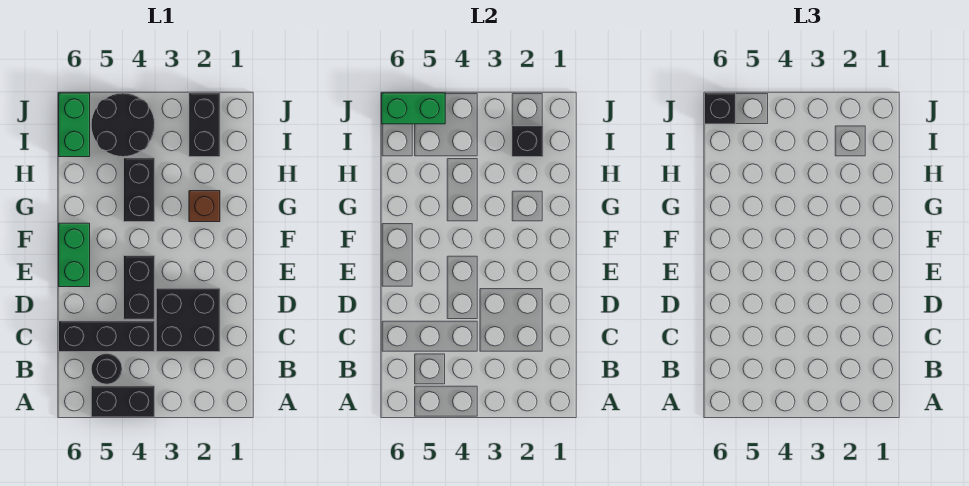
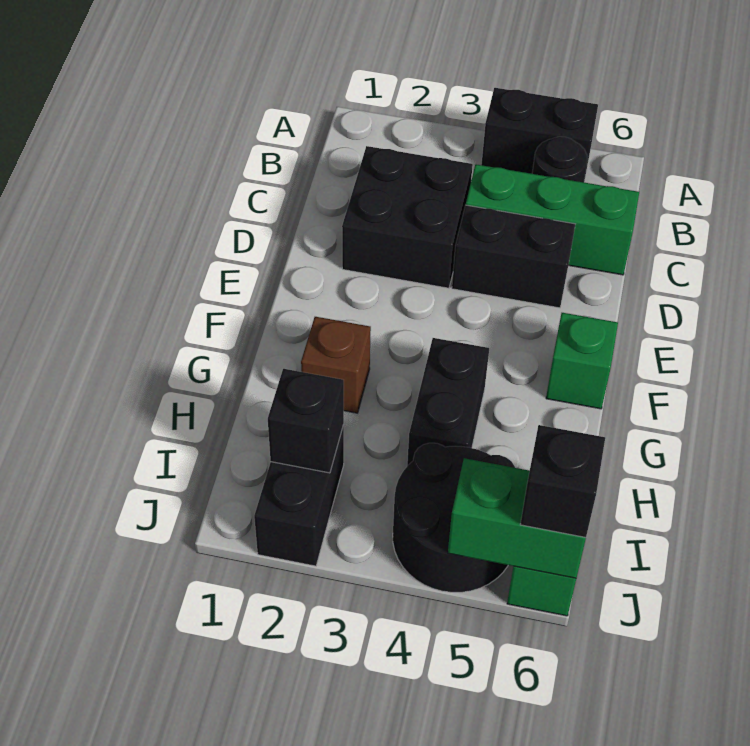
black 1x3 brick [59,321,155,352] -> green 1x3 brick [466,165,639,275]
black 1x2 brick [124,256,155,319] -> black 1x2 brick turned to [452,205,575,308]
green 1x2 brick [59,223,90,287] -> green 1x1 brick [546,313,618,409]

